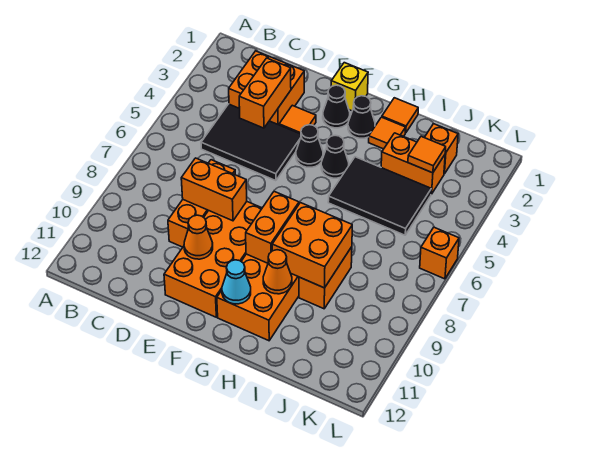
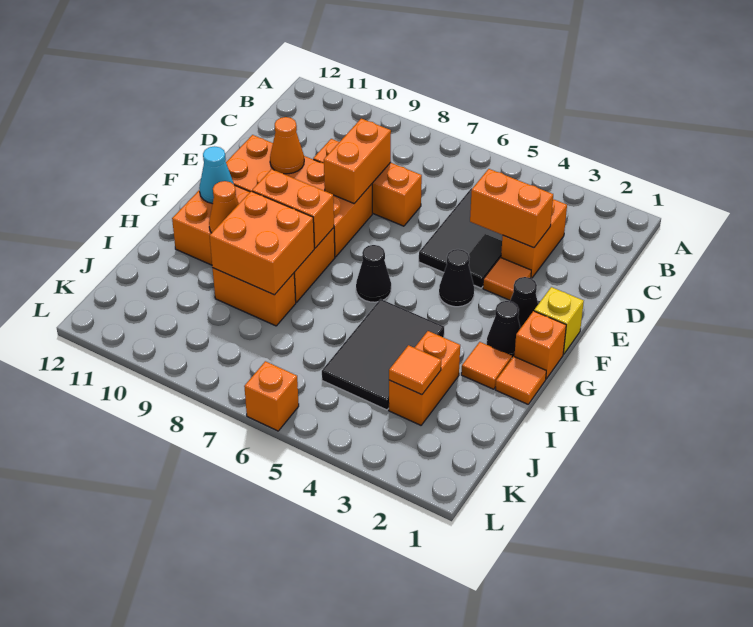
orange 2x2 brick [229,51,304,125] -> orange 1x2 brick [501,199,567,279]
black 1x1 cone [321,135,349,178] -> black 1x1 cone moved to [356,245,391,302]
orange 1x1 brick [424,124,458,174] -> orange 1x1 brick moved to [514,311,566,379]

